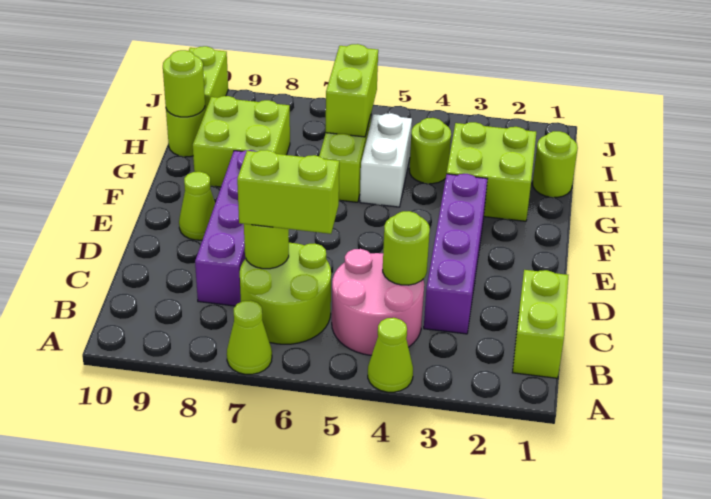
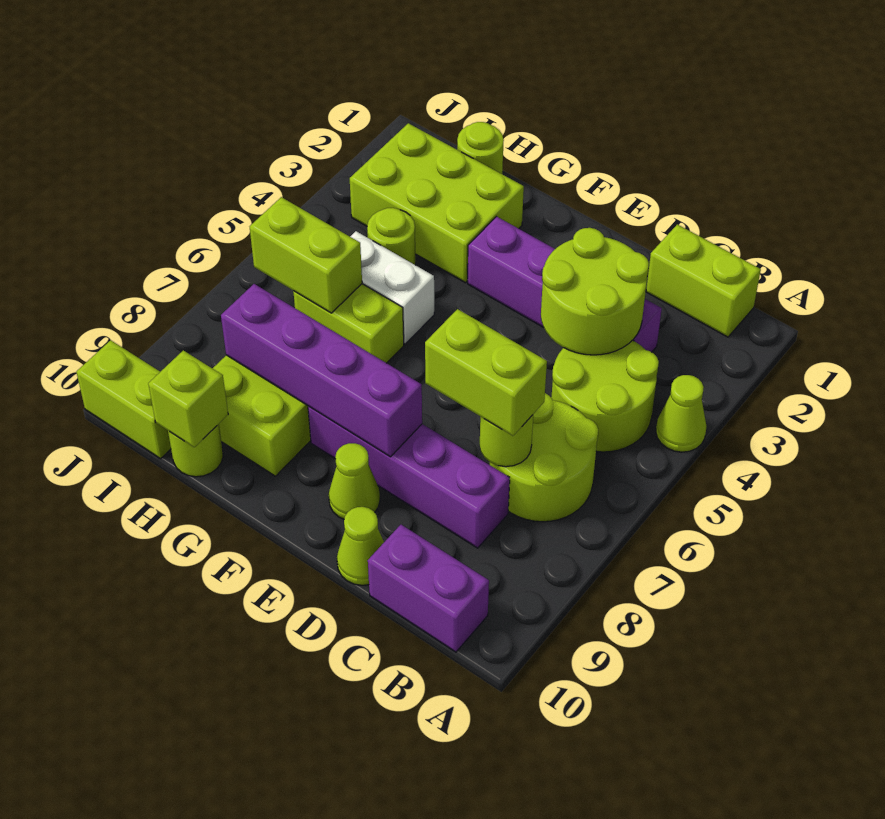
lime 1x1 cone [227,300,272,374] -> lime 1x1 cone moved to [337,507,384,585]
pink 2x2 round brick [332,249,424,355] -> lime 2x2 round brick [551,340,659,452]
none -> purple 1x2 brick [368,525,489,652]
lime 1x1 round brick [383,211,430,285] -> lime 2x2 round brick [541,228,649,355]
lime 1x2 brick [237,150,339,234] -> lime 1x2 brick turned to [425,309,547,436]
none -> purple 1x4 brick [221,284,422,457]
lime 2x2 brick [447,122,536,221] -> lime 2x3 brick [350,123,524,283]
lime 1x1 round brick [163,50,205,117] -> lime 1x1 brick [148,350,228,447]

